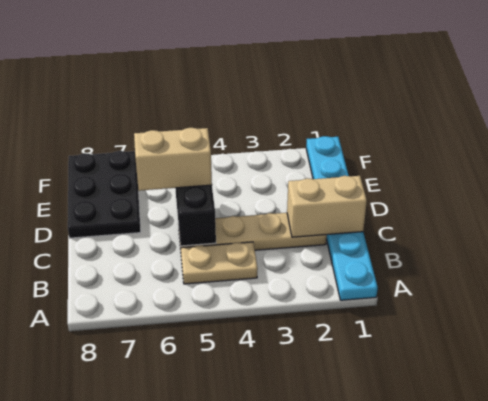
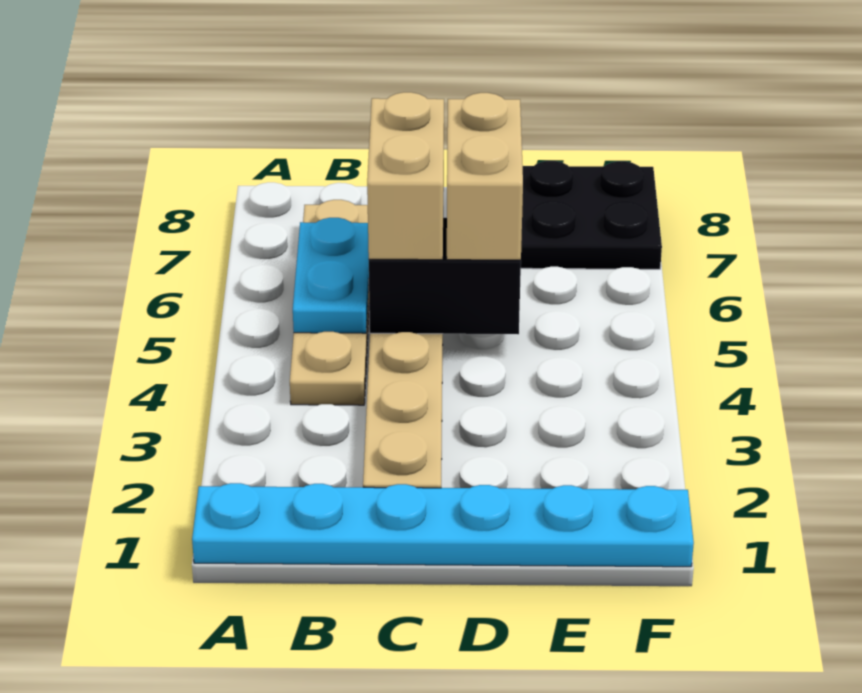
tan 1x2 plate [181,242,258,284] -> tan 1x4 plate [290,200,369,405]
none -> cyan 1x2 plate [293,218,369,333]
tan 1x2 brick [287,176,367,237] -> tan 1x2 brick moved to [367,92,444,260]

